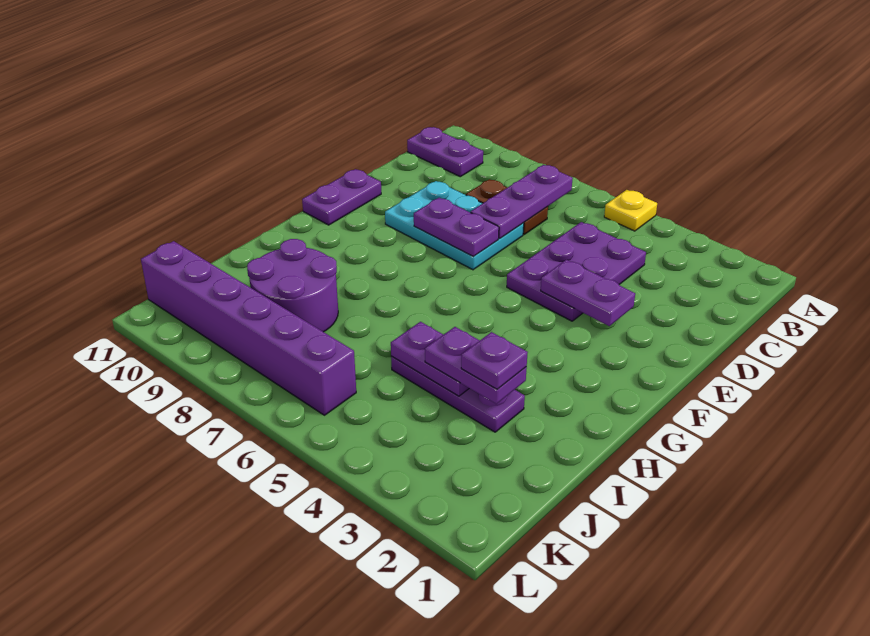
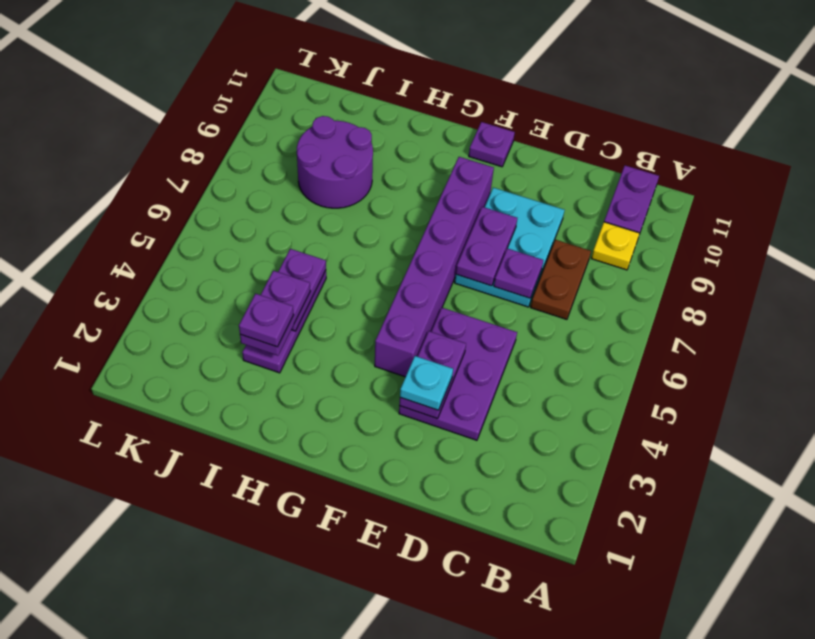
yellow 1x1 plate [604,190,657,231] -> yellow 1x1 plate moved to [591,222,640,270]
purple 1x3 plate [471,165,573,239] -> purple 1x1 plate [494,248,543,298]
purple 2x3 plate [507,222,646,321] -> purple 2x3 plate turned to [399,308,517,440]
none -> cyan 1x1 plate [400,356,453,410]
purple 1x2 plate [302,169,381,225] -> purple 1x1 plate [469,122,515,167]
purple 1x6 brick [141,241,356,415] -> purple 1x6 brick moved to [375,157,494,377]

